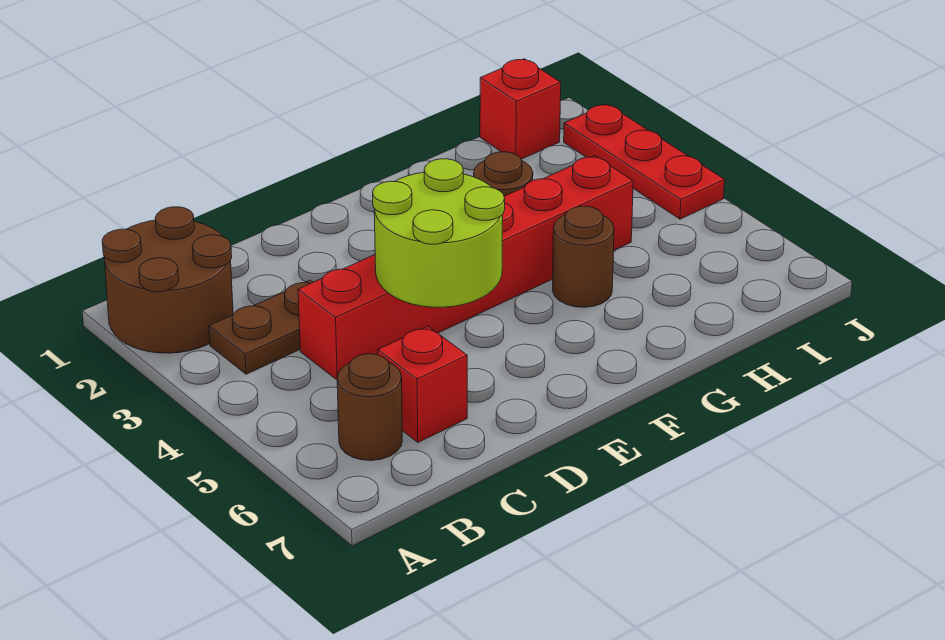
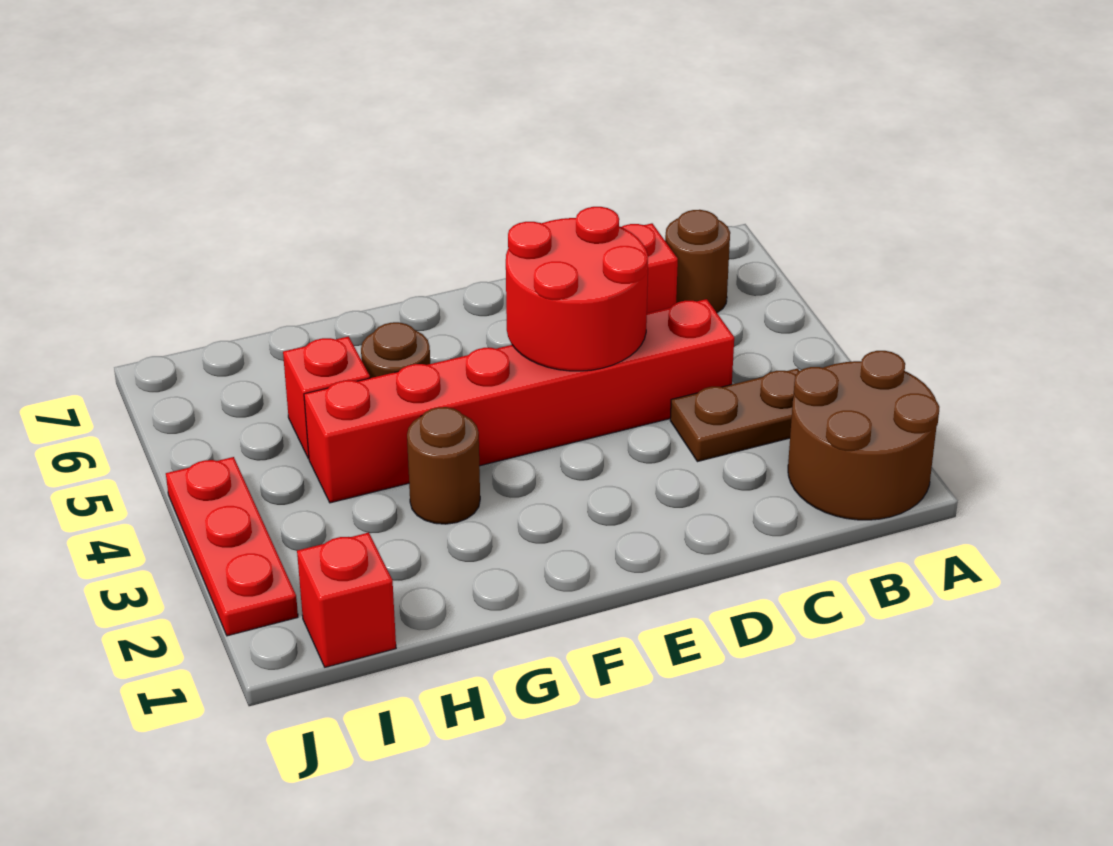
lime 2x2 round brick [373,159,505,307] -> red 2x2 round brick [506,207,648,371]
none -> red 1x1 brick [283,336,370,458]

